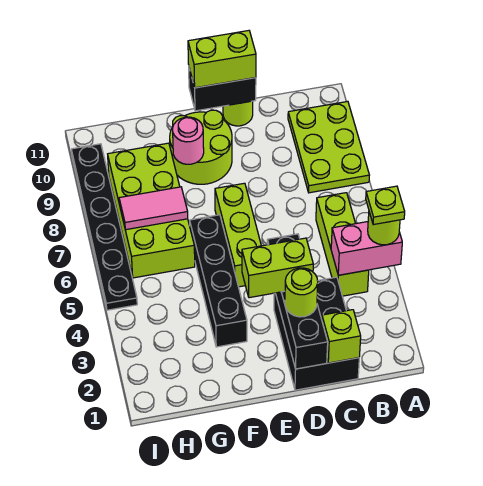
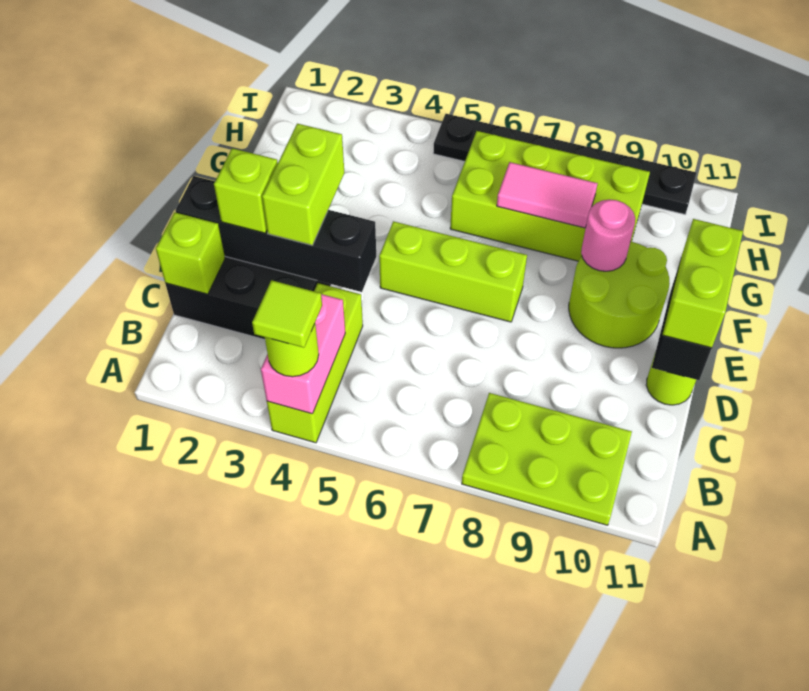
lime 1x1 plate [366,186,405,225] -> lime 1x1 tile [252,280,322,348]
lime 1x3 brick [316,193,369,296] -> lime 1x3 brick turned to [267,283,363,443]
lime 1x1 round brick [285,268,318,317] -> lime 1x1 brick [214,148,278,233]
black 1x4 brick [190,215,247,347] -> none
pink 1x2 tile [119,187,188,230] -> pink 1x2 tile turned to [497,162,598,228]

